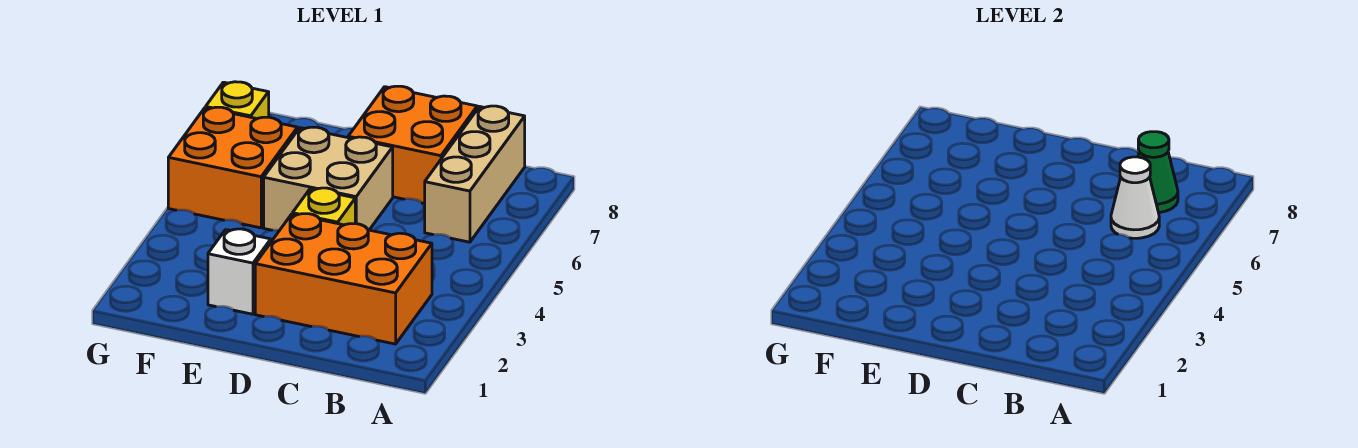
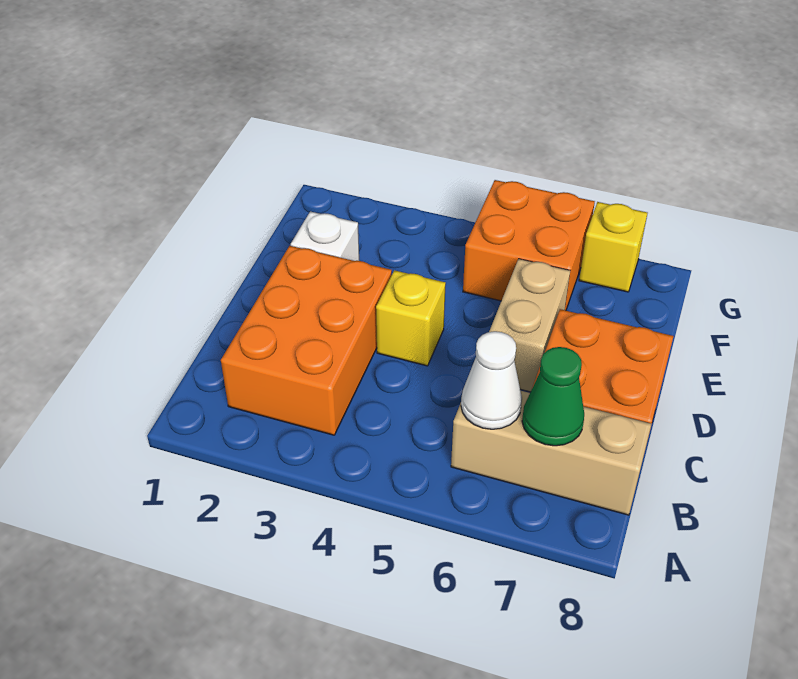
tan 2x2 brick [264,127,393,230] -> tan 1x2 brick [489,259,570,392]

